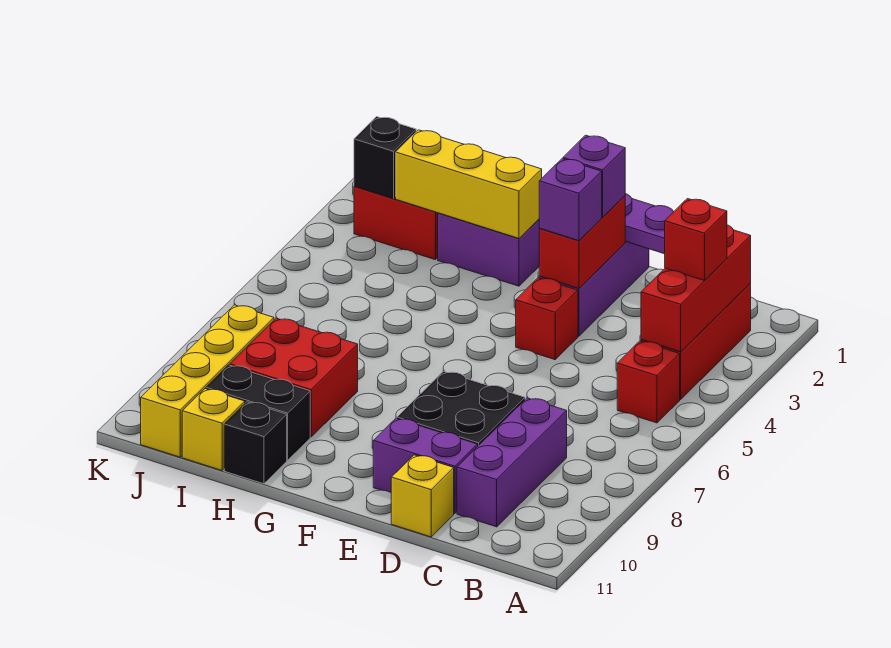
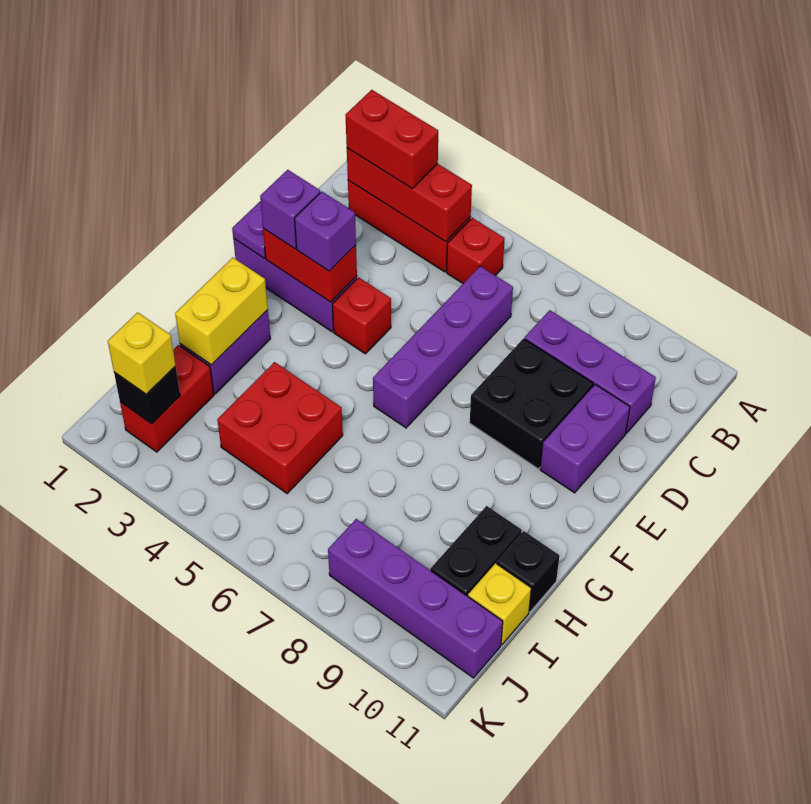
red 1x1 brick [665,199,727,281] -> red 1x2 brick [346,90,438,188]
none -> purple 1x4 brick [373,266,513,428]
yellow 1x1 brick [391,455,454,537] -> yellow 1x1 brick moved to [108,312,176,394]
yellow 1x3 brick [396,130,542,238] -> yellow 1x2 brick [175,258,268,365]
red 2x2 brick [230,318,358,437] -> red 2x2 brick moved to [217,362,343,493]
yellow 1x4 brick [141,305,274,457] -> purple 1x4 brick [328,519,503,678]

